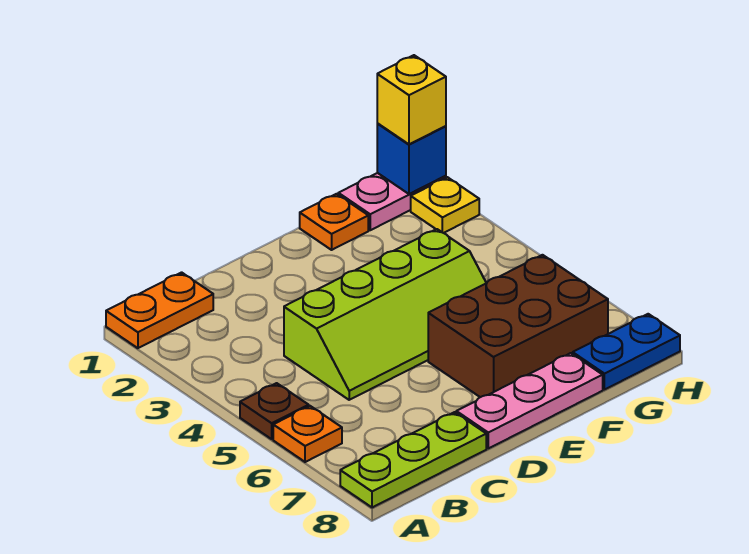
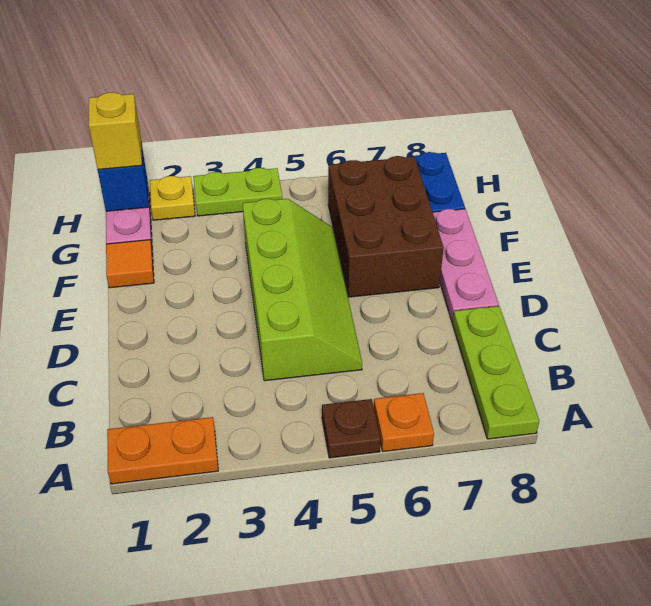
orange 1x2 plate [106,272,213,348] -> orange 1x2 plate turned to [107,417,218,484]
orange 1x1 plate [300,194,368,250] -> orange 1x1 tile [106,240,154,288]
none -> lime 1x2 plate [193,168,282,216]

